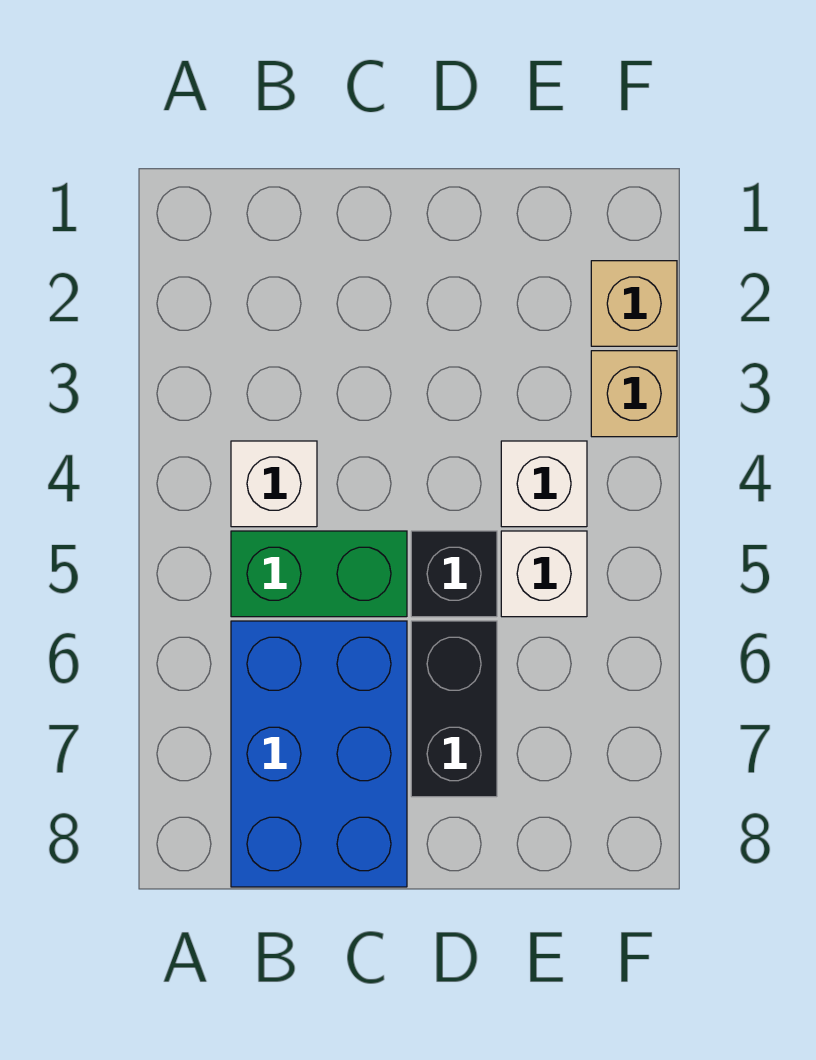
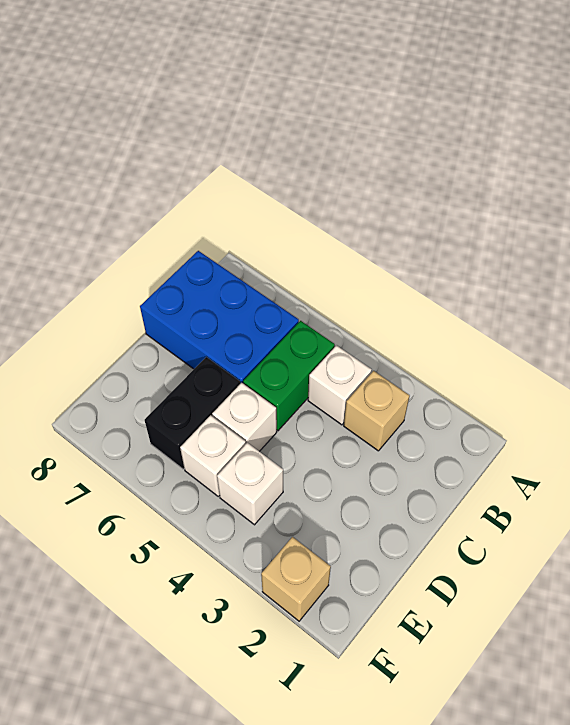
black 1x1 brick [411,531,497,617] -> white 1x1 brick [212,383,277,451]
black 1x2 brick [411,621,497,797] -> black 1x2 brick turned to [145,357,240,469]
tan 1x1 brick [591,351,677,437] -> tan 1x1 brick moved to [344,371,410,451]

